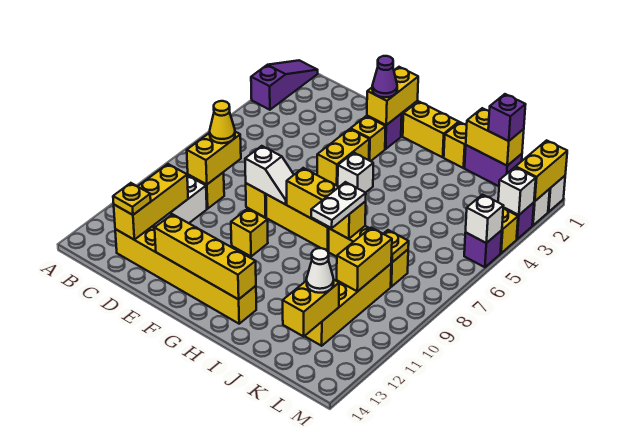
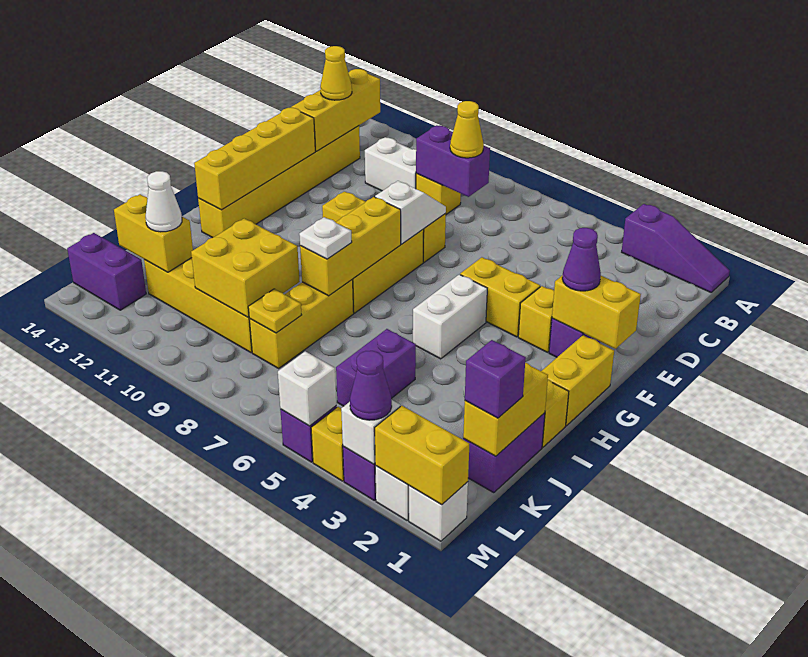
yellow 1x2 brick [187,132,241,184] -> purple 1x2 brick [416,125,490,197]
yellow 1x3 brick [114,164,188,240] -> yellow 1x3 brick turned to [291,69,380,151]
yellow 1x1 plate [113,183,151,215] -> yellow 1x1 cone [320,46,352,100]
white 1x2 slope [245,146,294,204] -> white 1x2 slope turned to [375,181,446,244]
white 1x1 brick [338,153,373,193] -> white 1x2 brick [413,274,487,359]
white 1x2 plate [311,182,366,228] -> white 1x1 plate [299,217,352,259]
none -> purple 1x2 brick [336,329,416,406]
yellow 1x2 brick [337,228,392,292] -> yellow 2x2 brick [191,219,300,317]
none -> purple 1x2 brick [67,233,146,310]
none -> purple 1x1 cone [350,351,392,420]

